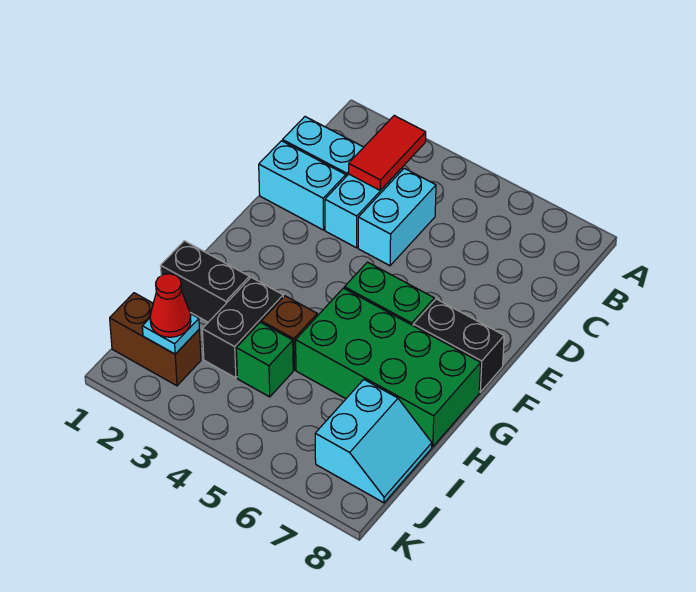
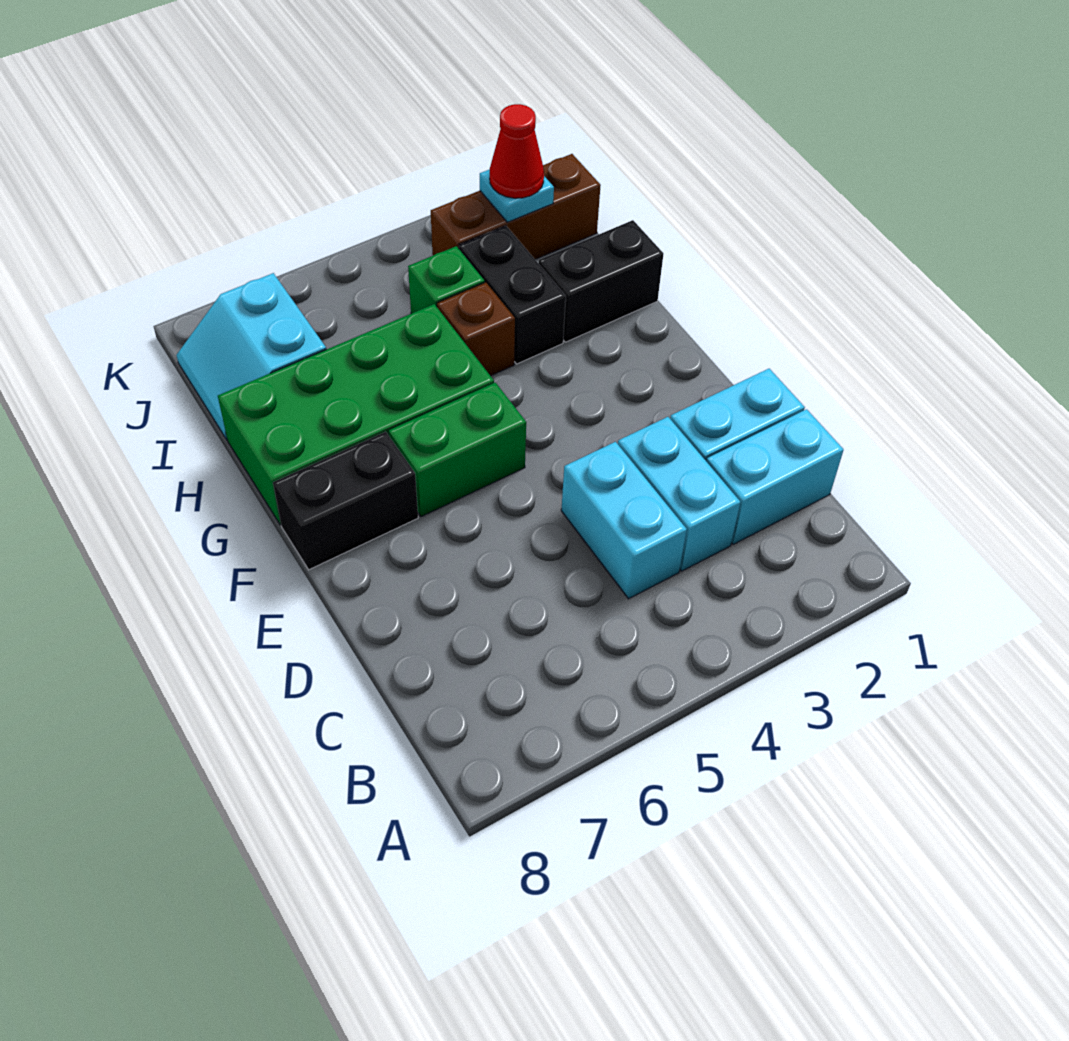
red 1x2 tile [349,116,426,190] -> none
brown 1x2 brick [110,293,201,386] -> brown 1x3 brick [431,154,601,259]

